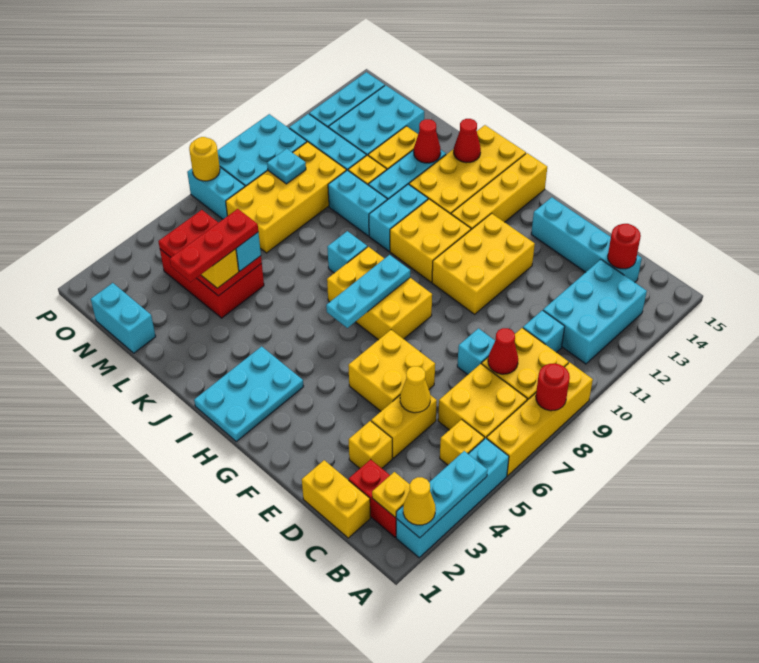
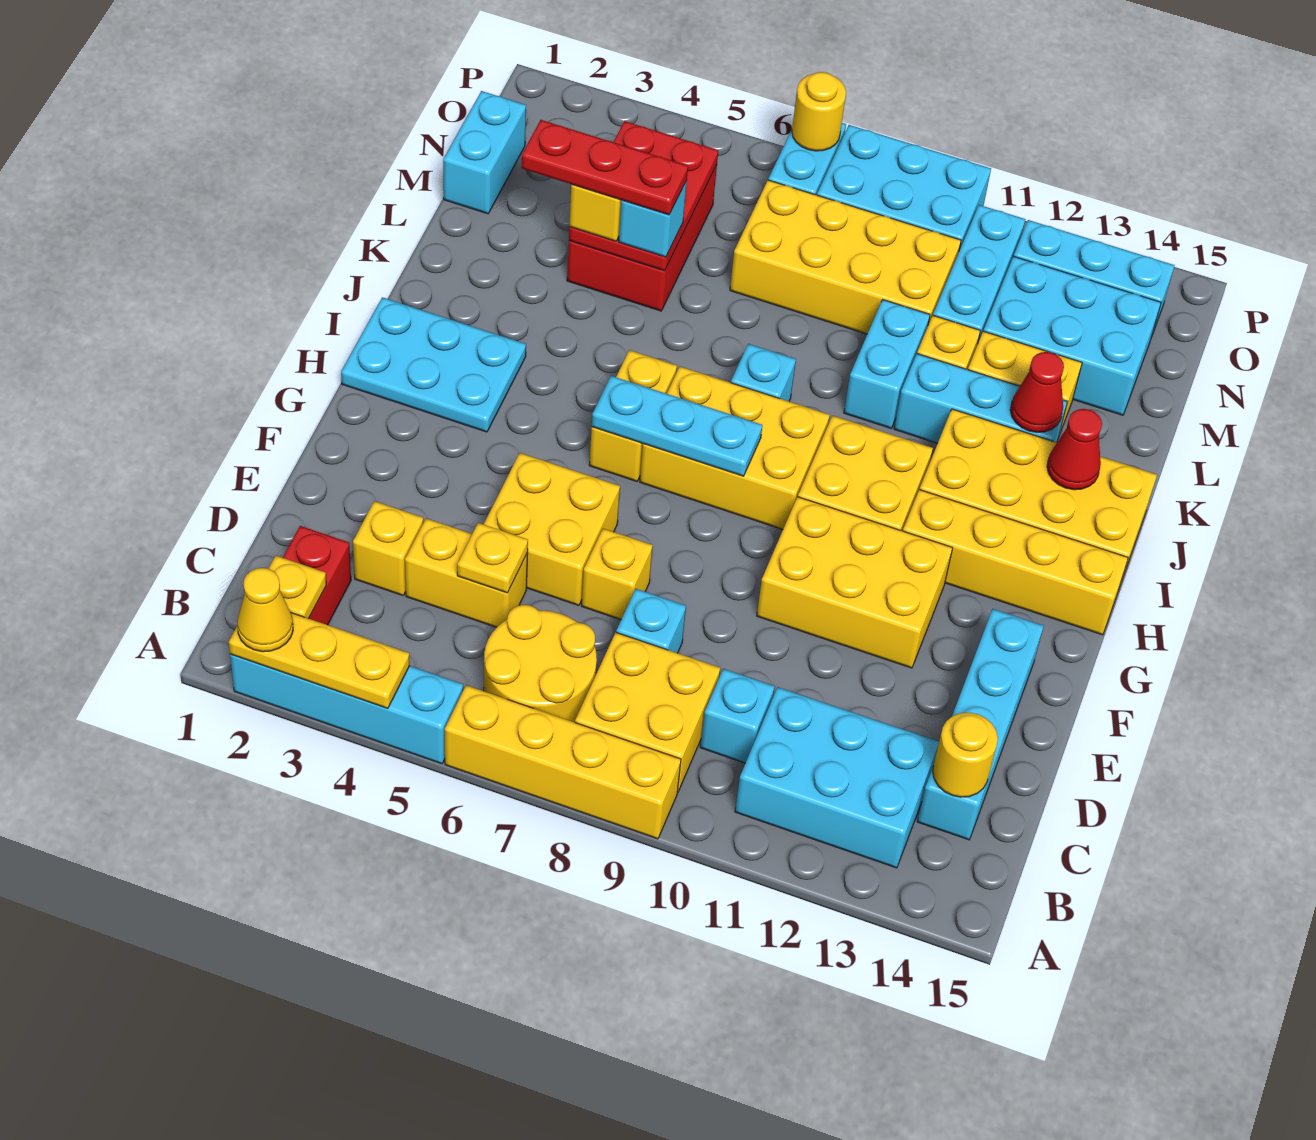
cyan 1x3 plate [396,451,488,538] -> yellow 1x3 plate [229,612,410,708]
red 1x1 round brick [536,363,570,411] -> none
yellow 1x1 brick [440,419,484,465] -> yellow 1x1 brick moved to [582,529,653,620]
yellow 2x2 brick [438,364,527,439] -> yellow 2x2 round brick [484,605,597,722]
yellow 1x2 brick [302,460,370,538] -> yellow 1x2 brick moved to [589,350,677,481]
red 1x1 cone [488,328,518,374] -> none
red 1x1 round brick [608,224,641,269] -> yellow 1x1 round brick [933,713,998,797]
yellow 1x1 cone [400,366,430,413] -> yellow 1x1 plate [457,523,528,593]
yellow 2x3 brick [327,247,432,340] -> yellow 2x3 brick turned to [640,367,830,529]
cyan 1x2 brick [369,184,428,251] -> none
cyan 1x1 plate [267,149,306,184] -> none

